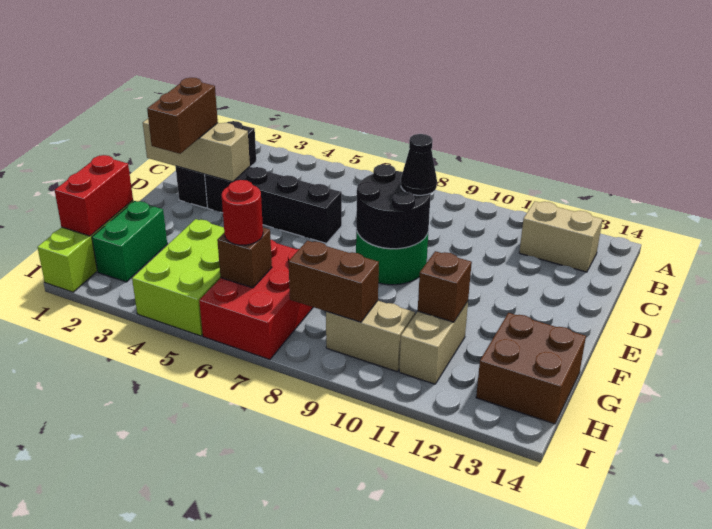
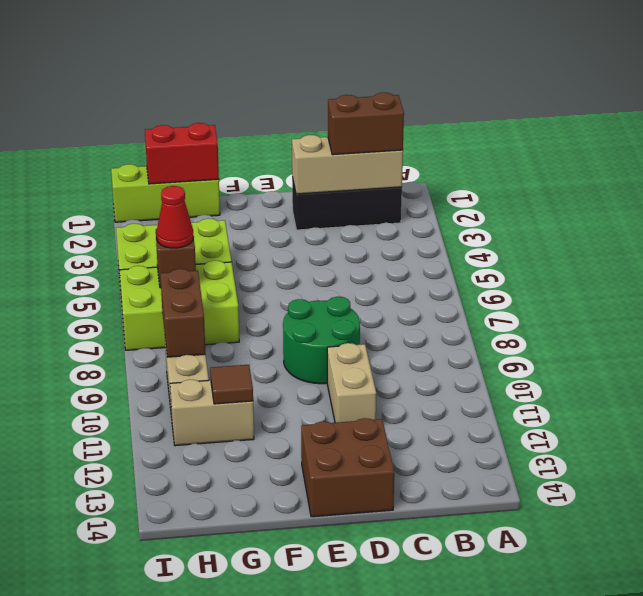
tan 1x2 brick [519,201,602,272] -> tan 1x2 brick moved to [327,343,376,423]
tan 1x3 brick [143,119,250,182] -> tan 1x3 brick turned to [292,135,403,194]
brown 1x2 brick [147,78,218,154] -> brown 1x2 brick moved to [328,93,404,155]
black 1x4 brick [205,167,342,243] -> none
black 2x2 round brick [356,164,431,249] -> none
black 1x1 cone [401,134,437,195] -> none
green 1x2 brick [92,201,167,282] -> none
red 2x3 brick [199,240,313,360] -> lime 2x3 brick [119,260,239,350]
brown 1x1 brick [418,251,472,322] -> brown 1x1 tile [210,365,253,404]
brown 2x2 brick [476,313,586,424] -> brown 2x2 brick moved to [301,418,394,517]
red 1x1 round brick [222,180,263,245] -> red 1x1 cone [156,186,194,248]

